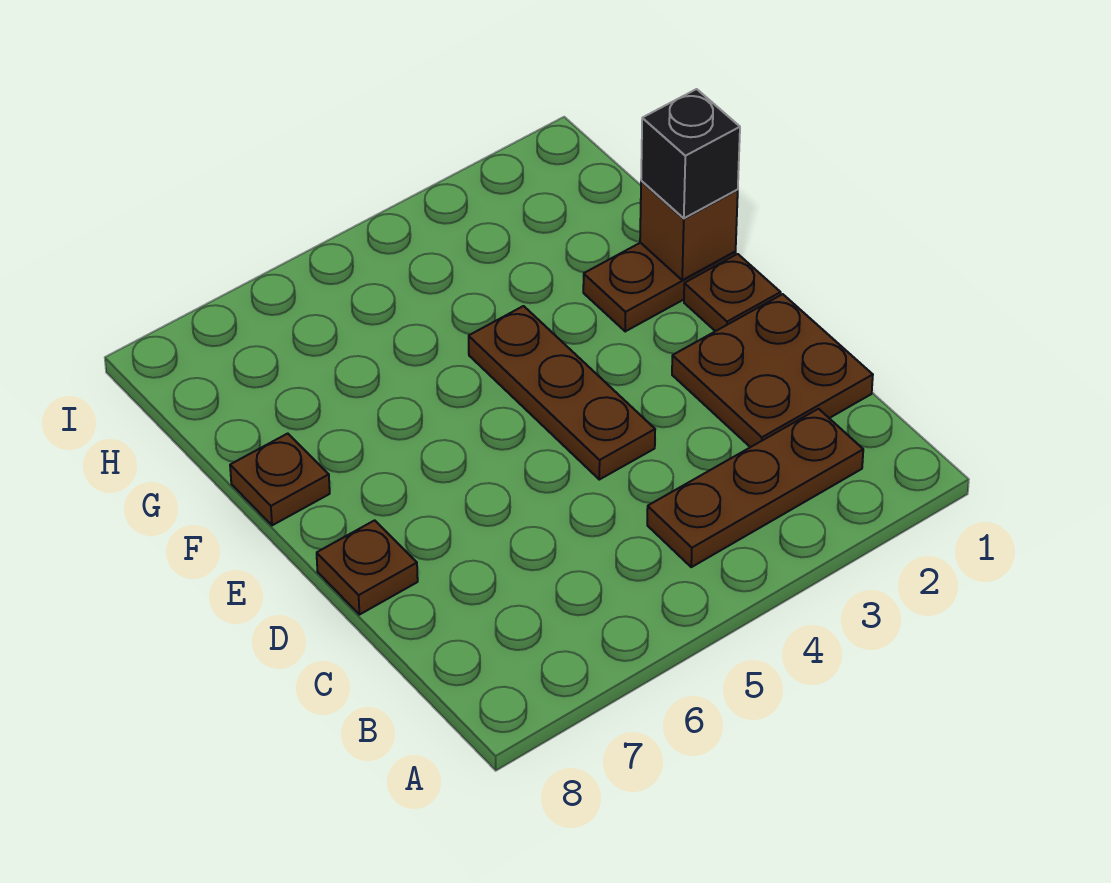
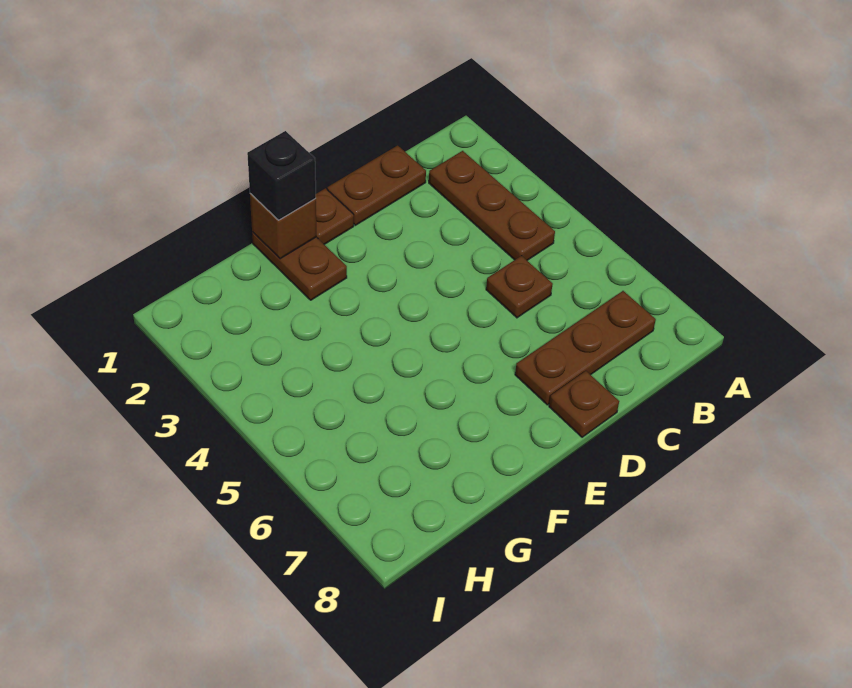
brown 2x2 plate [672,294,873,447] -> brown 1x2 plate [327,145,426,225]
brown 1x3 plate [469,306,655,480] -> brown 1x3 plate moved to [515,291,656,405]
brown 1x1 plate [230,434,330,525] -> brown 1x1 plate moved to [486,256,553,318]

